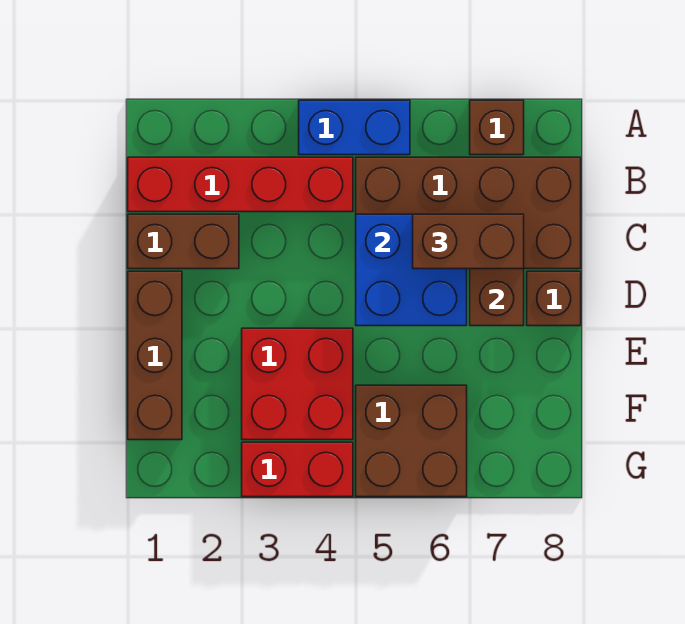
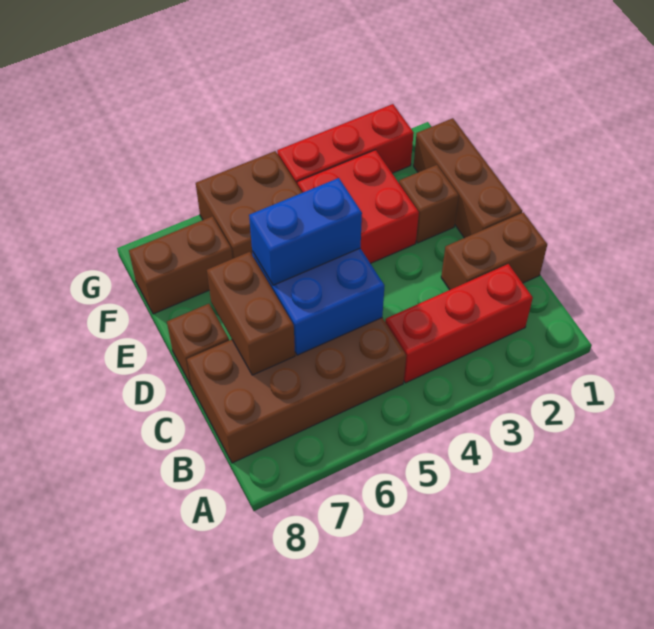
blue 1x2 brick [299,100,410,155] -> blue 1x2 brick moved to [249,178,362,285]
brown 1x1 brick [470,100,524,155] -> brown 1x1 brick moved to [399,165,459,243]
red 1x4 brick [128,157,353,212] -> red 1x3 brick [385,264,533,383]
brown 1x2 brick [413,214,524,269] -> brown 1x2 brick moved to [129,216,233,314]
red 1x2 brick [242,442,353,497] -> red 1x3 brick [277,104,414,185]

